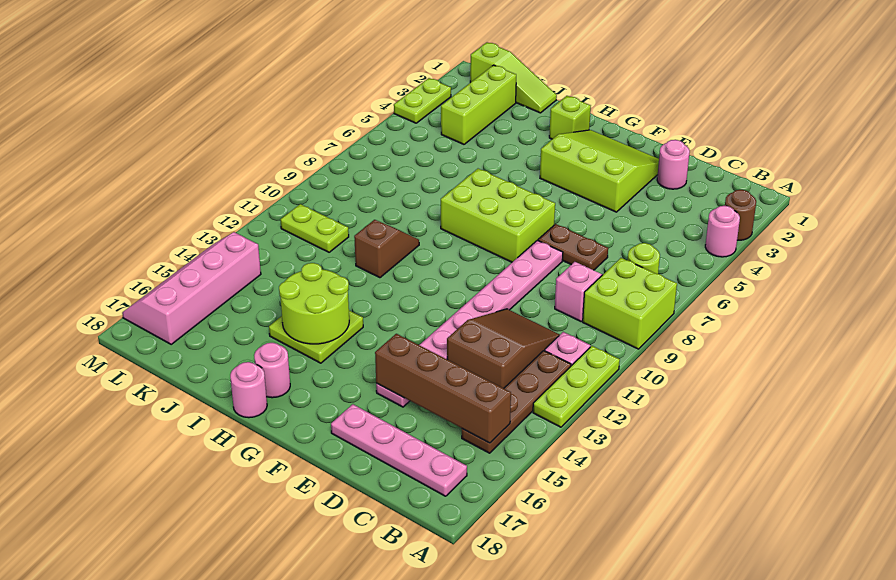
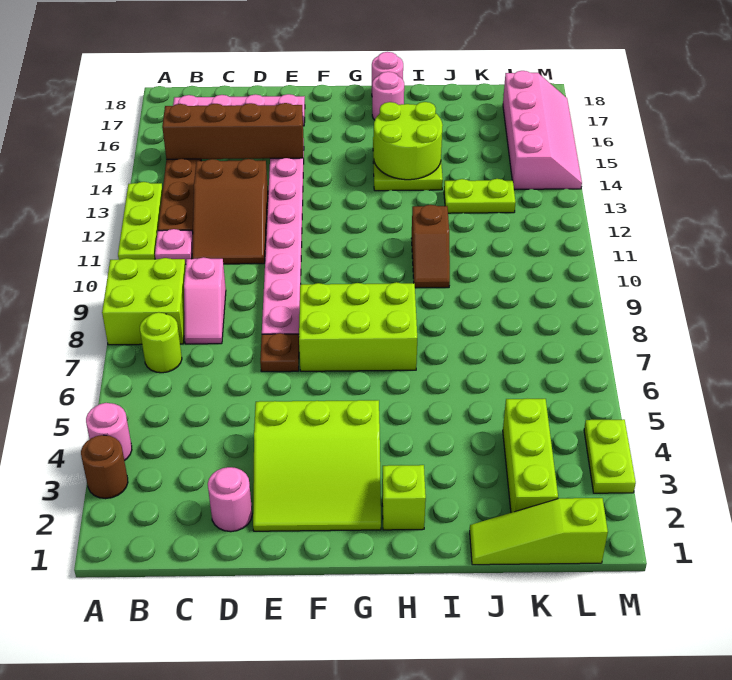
brown 1x2 plate [538,224,608,270] -> brown 1x1 plate [260,333,299,372]
lime 1x2 plate [280,204,349,252] -> lime 1x2 plate moved to [444,179,516,213]

